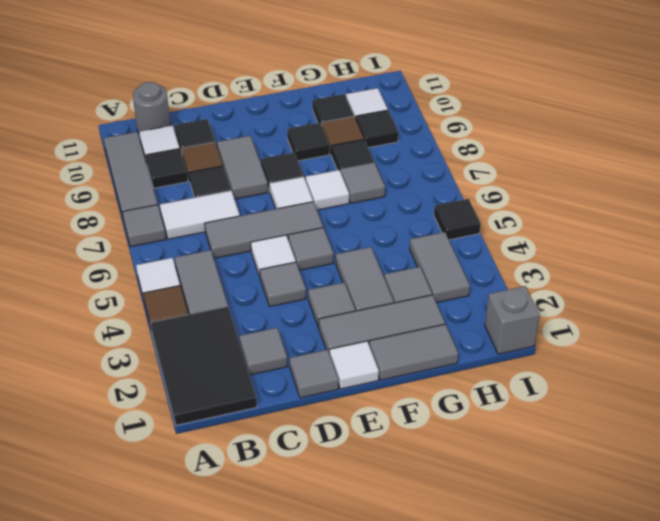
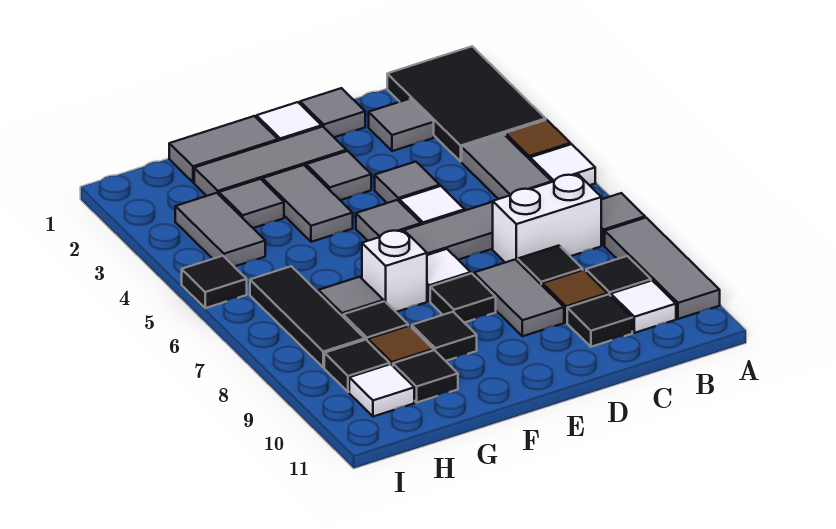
white 1x2 tile [160,191,240,239] -> white 1x2 brick [493,174,601,263]
grey 1x1 round brick [133,82,170,132] -> none
white 1x1 tile [306,170,349,210] -> white 1x1 brick [362,230,427,312]
none -> black 1x3 tile [250,266,365,368]
grey 1x1 brick [485,286,540,354] -> none

